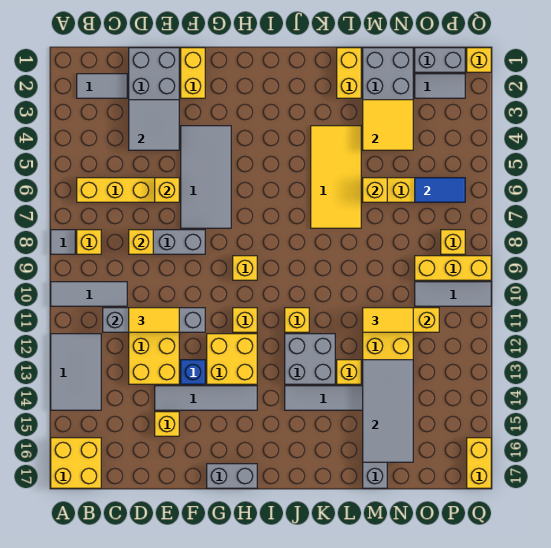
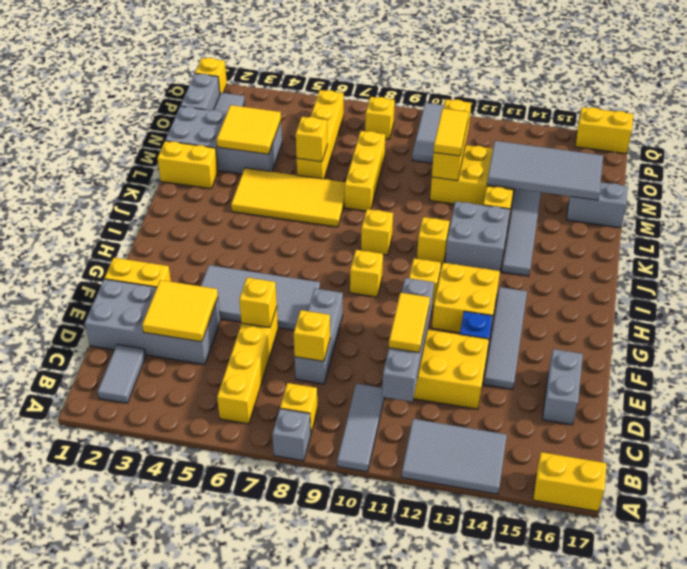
grey 1x1 tile [51,230,75,254] -> grey 1x1 brick [272,409,311,461]
yellow 2x2 brick [51,438,101,488] -> yellow 1x2 brick [533,452,607,511]
grey 2x2 tile [129,100,179,150] -> yellow 2x2 tile [142,280,218,342]
yellow 1x1 brick [155,412,179,436] -> yellow 1x1 brick moved to [361,209,393,255]
grey 1x2 brick [207,464,257,488] -> grey 1x2 brick moved to [543,349,583,425]
blue 1x2 tile [415,178,465,202] -> none
yellow 1x3 brick [415,256,491,280] -> yellow 1x3 brick moved to [345,131,385,211]

